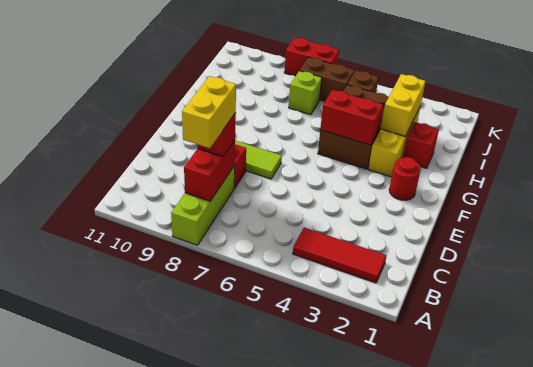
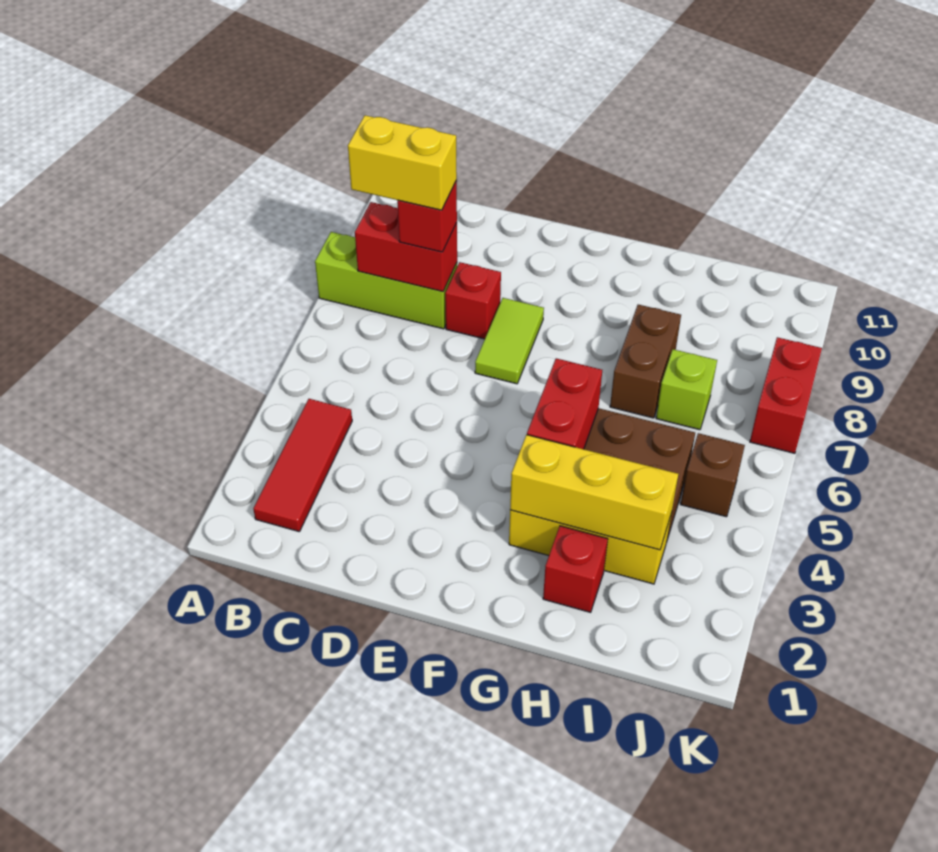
red 1x1 round brick [389,157,421,200] -> none
yellow 1x2 brick [381,74,425,137] -> yellow 1x3 brick [510,435,678,550]
brown 1x2 brick [300,57,354,102] -> brown 1x2 brick moved to [610,305,681,418]

